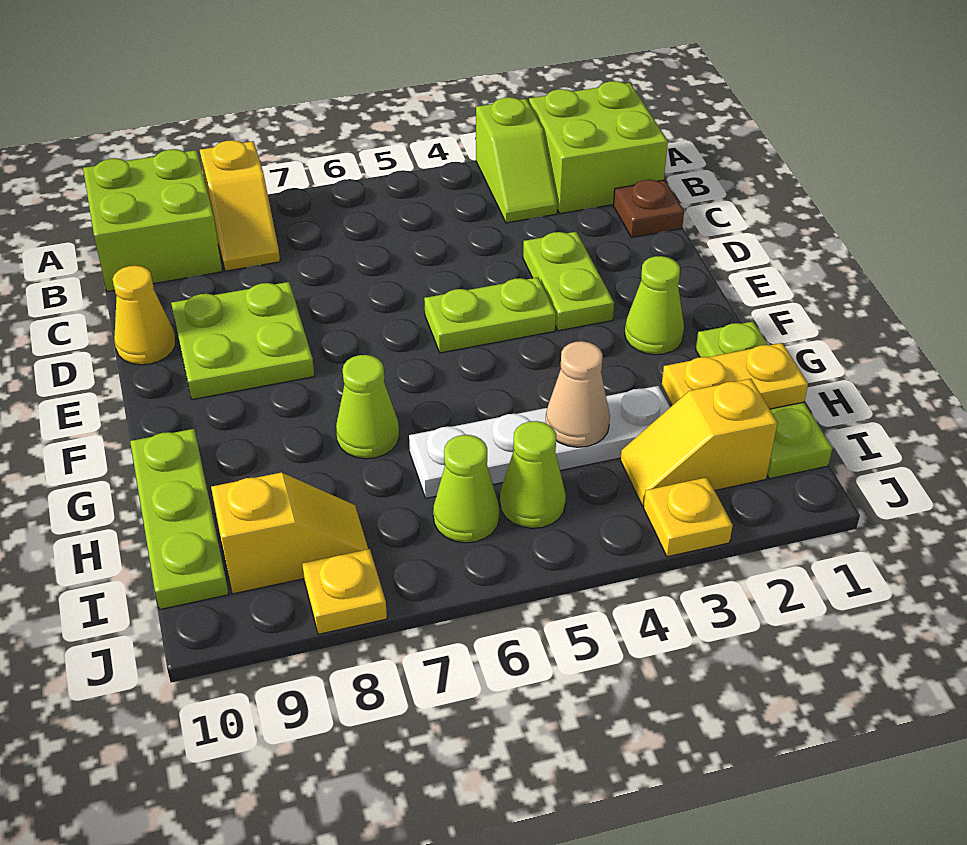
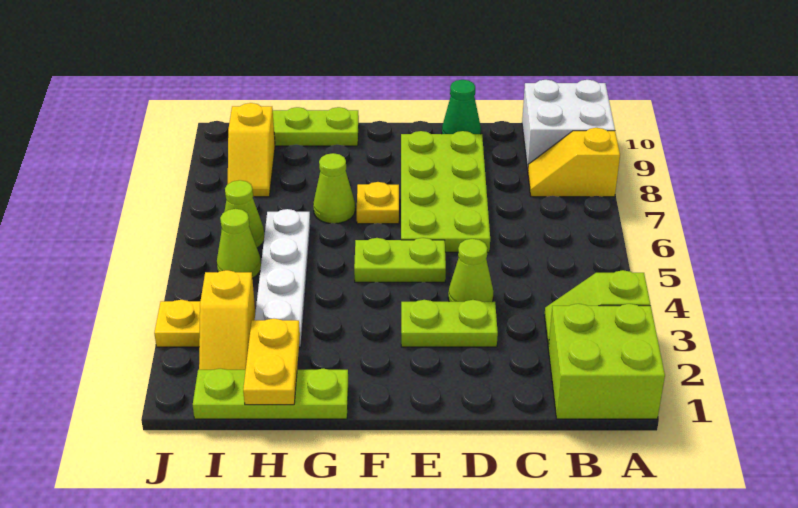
lime 2x2 brick [83,149,222,292] -> white 2x2 brick [522,80,615,170]
brown 1x1 plate [613,180,684,238] -> none
lime 2x2 plate [171,282,314,400] -> lime 2x4 plate [401,131,490,252]
yellow 1x1 cone [113,266,176,365] -> green 1x1 cone [442,80,481,134]
lime 1x2 plate [424,277,556,353] -> lime 1x2 plate turned to [354,238,446,282]
lime 1x1 cone [625,256,684,355] -> lime 1x1 cone moved to [448,239,494,302]
tan 1x1 cone [546,341,610,447] -> none
yellow 1x2 slope [620,379,777,506] -> yellow 1x2 slope turned to [199,270,255,370]
yellow 1x1 plate [302,549,387,634] -> yellow 1x1 plate moved to [357,182,399,224]

